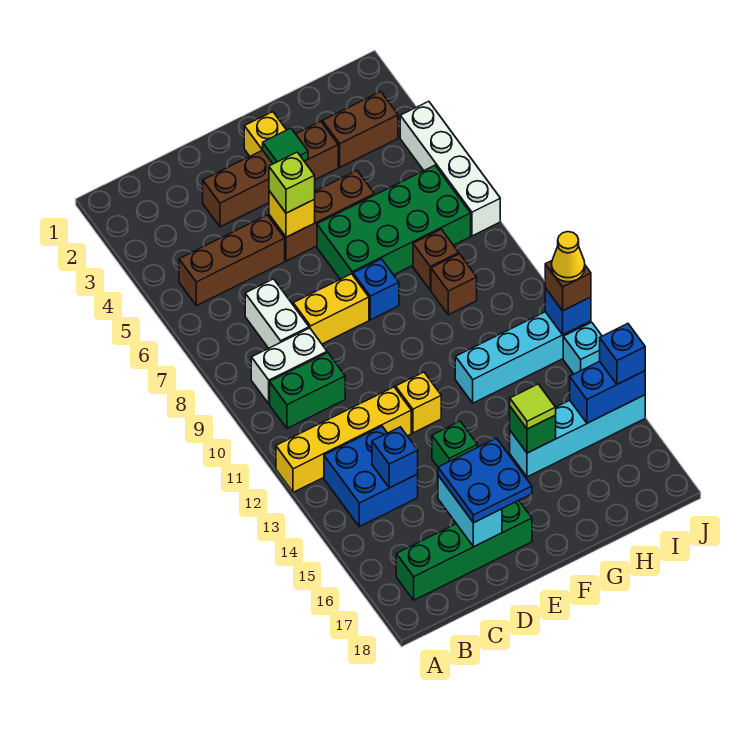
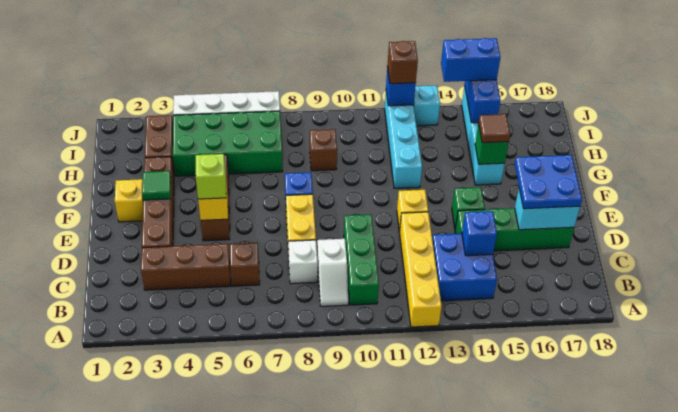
brown 1x3 brick [179,215,285,306] -> brown 1x3 brick turned to [141,244,231,290]
white 1x2 brick [251,328,327,404] -> white 1x2 slope [317,239,348,306]
green 1x2 brick [270,353,345,428] -> green 1x3 brick [344,214,379,305]
green 1x4 brick [396,500,532,600] -> green 1x4 brick turned to [455,208,574,251]
white 1x2 brick [245,279,309,348] -> white 1x1 brick [288,240,318,284]
green 2x4 brick [317,165,471,279] -> green 2x4 brick turned to [173,111,283,176]
lime 1x1 tile [510,384,556,429] -> brown 1x1 tile [479,114,510,143]
brown 1x1 brick [413,229,459,290] -> brown 1x1 brick moved to [230,243,260,286]
yellow 1x1 cone [552,232,585,282] -> none
blue 1x1 brick [600,324,645,384] -> blue 1x2 brick [441,38,500,82]

